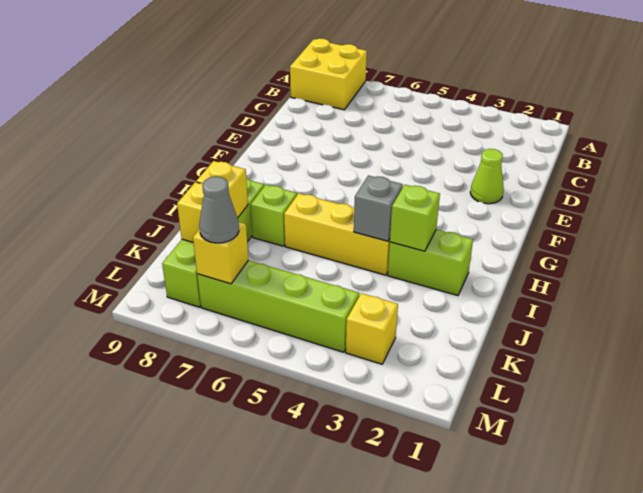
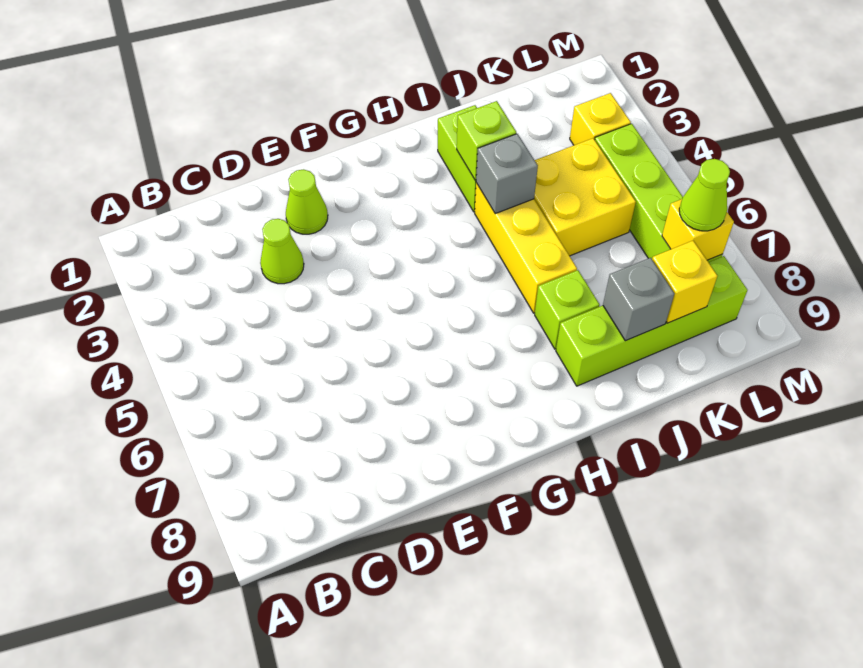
yellow 2x2 brick [290,39,367,110] -> yellow 2x2 brick moved to [534,138,636,256]
none -> lime 1x1 cone [260,219,304,284]
yellow 1x1 brick [196,161,248,218] -> grey 1x1 brick [603,258,674,341]
grey 1x1 cone [199,177,239,243] -> lime 1x1 cone [679,159,730,231]

